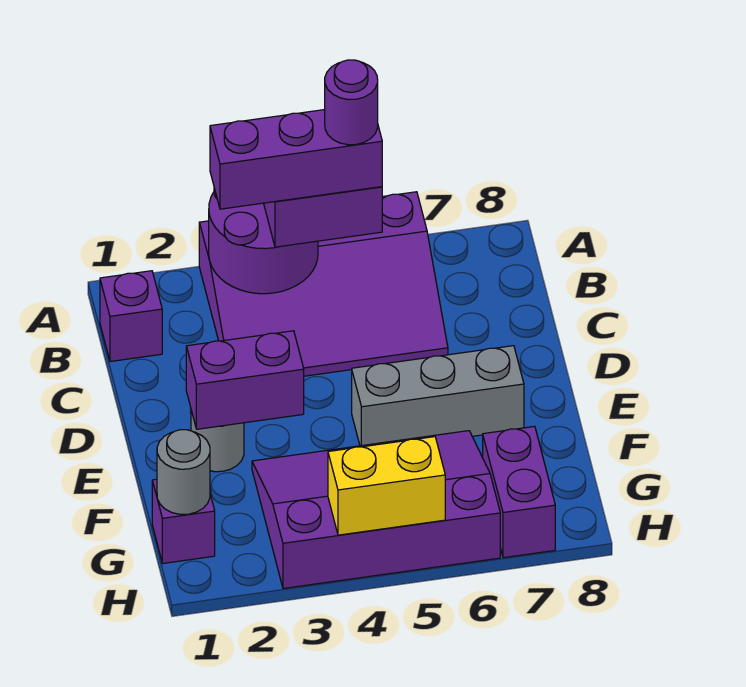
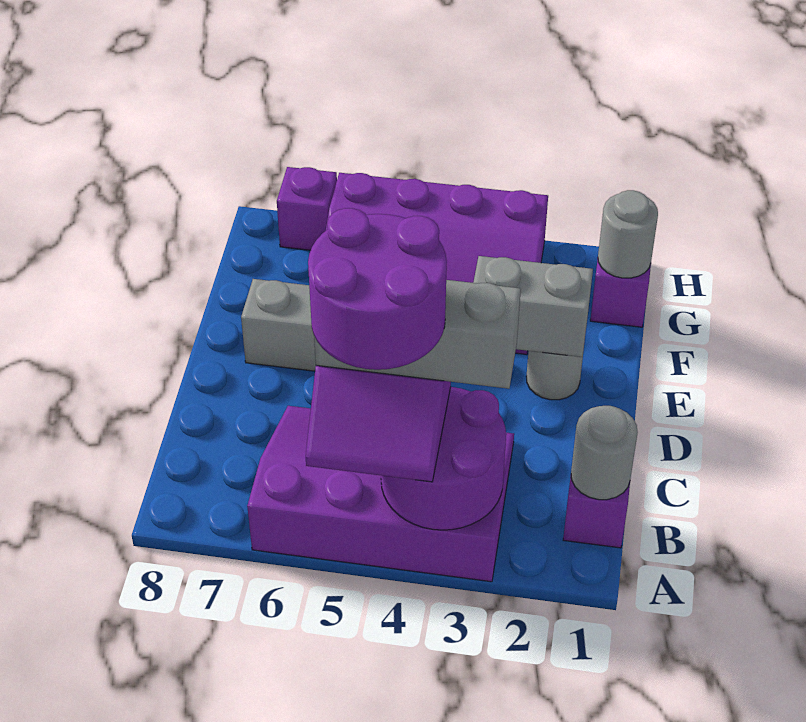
none -> grey 1x1 round brick [571,406,638,500]
purple 1x3 brick [210,110,382,209] -> grey 1x3 brick [314,280,521,389]
purple 1x1 round brick [325,60,378,145] -> purple 2x2 round brick [308,208,447,370]
purple 1x2 brick [186,331,304,429] -> grey 1x2 brick [473,256,593,357]
purple 1x2 brick [483,426,555,558] -> purple 1x1 brick [277,167,337,250]
yellow 1x2 brick [328,437,445,535] -> none

